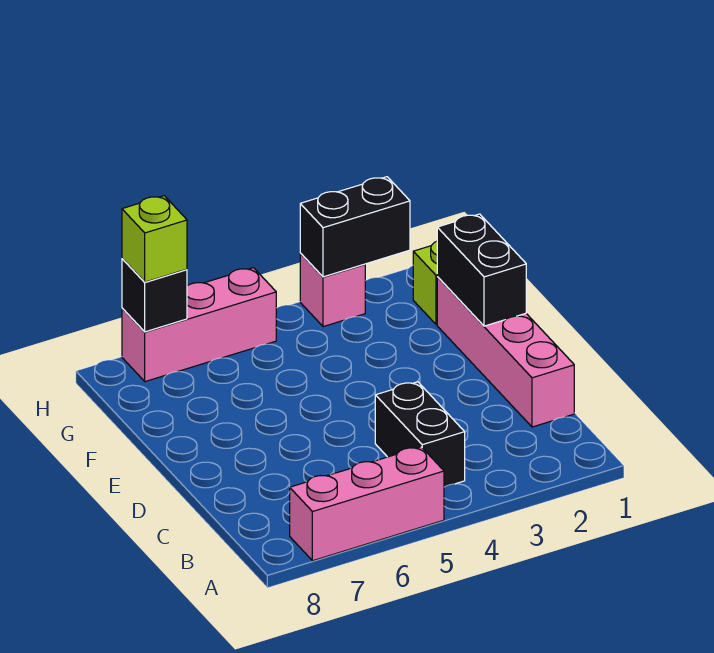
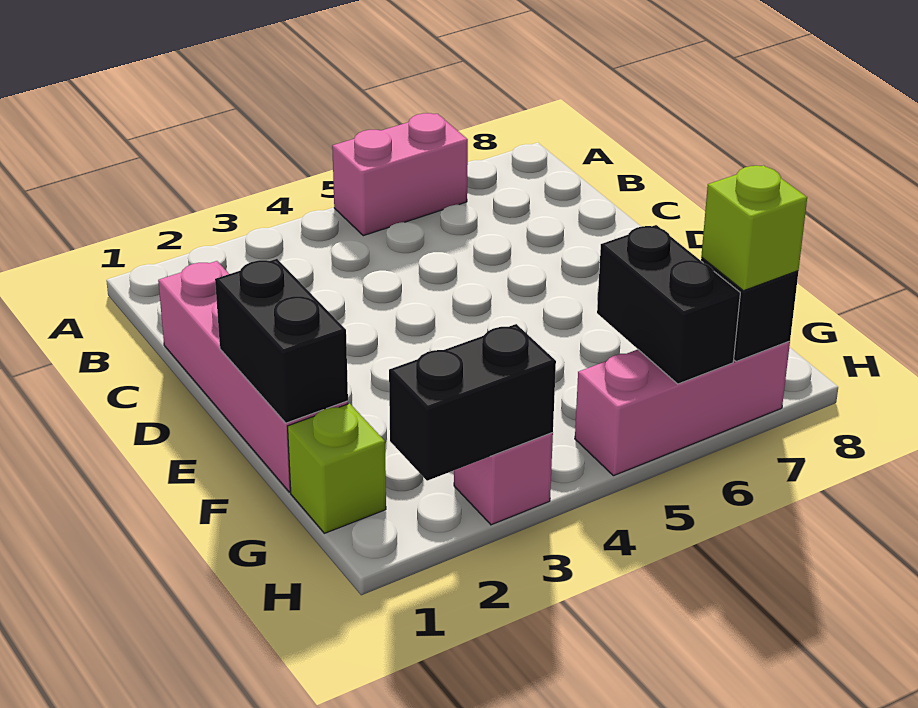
pink 1x3 brick [290,447,444,561] -> pink 1x2 brick [332,113,468,236]
black 1x2 brick [375,382,465,487] -> black 1x2 brick moved to [597,225,740,384]

